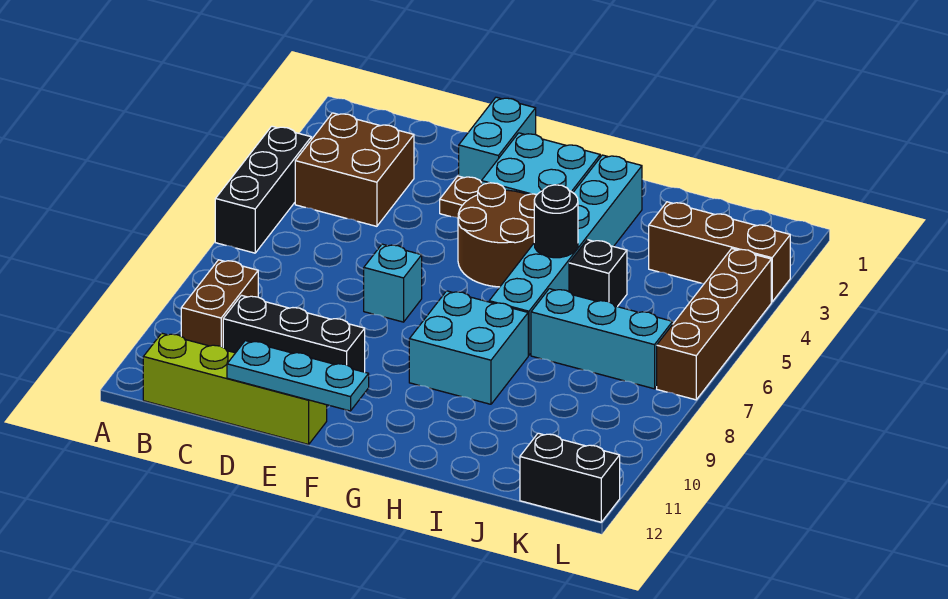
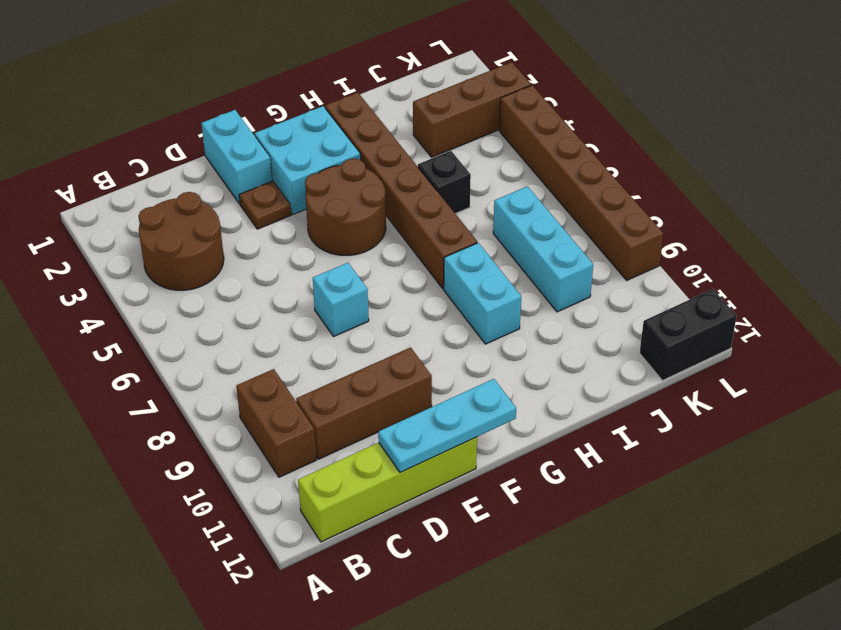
black 1x3 brick [215,126,311,253] -> none
brown 2x2 brick [295,113,414,226] -> brown 2x2 round brick [138,192,224,290]
black 1x3 brick [223,295,365,372] -> brown 1x3 brick [296,347,432,459]
cyan 2x2 brick [409,291,528,404] -> cyan 1x2 brick [444,243,521,344]
cyan 1x6 brick [489,155,642,355] -> brown 1x6 brick [325,92,477,289]
black 1x1 round brick [534,185,578,258] -> none
cyan 1x3 brick [531,289,673,389] -> cyan 1x3 brick turned to [493,186,593,312]
brown 1x4 brick [657,249,771,400] -> brown 1x6 brick [499,85,663,280]

